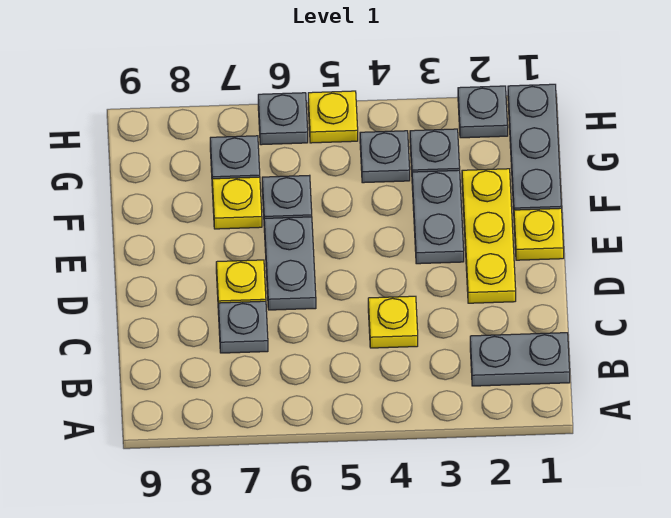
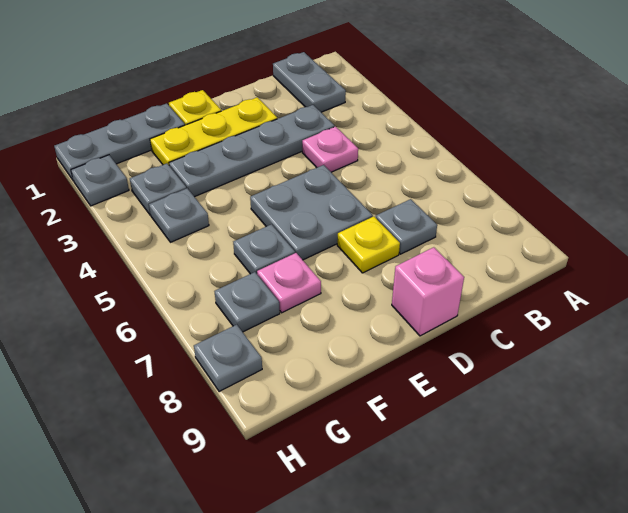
yellow 1x1 plate [368,296,418,348] -> pink 1x1 plate [302,127,358,172]
grey 1x2 plate [264,217,316,310] -> grey 2x2 plate [250,165,373,260]
none -> pink 1x1 brick [392,247,464,336]
grey 1x2 plate [412,170,464,264] -> grey 1x4 plate [169,105,335,197]
yellow 1x1 plate [212,177,262,229] -> pink 1x1 plate [257,253,321,313]
yellow 1x1 plate [308,91,358,143] -> none
grey 1x1 plate [258,93,308,145] -> grey 1x1 plate moved to [194,325,262,392]

